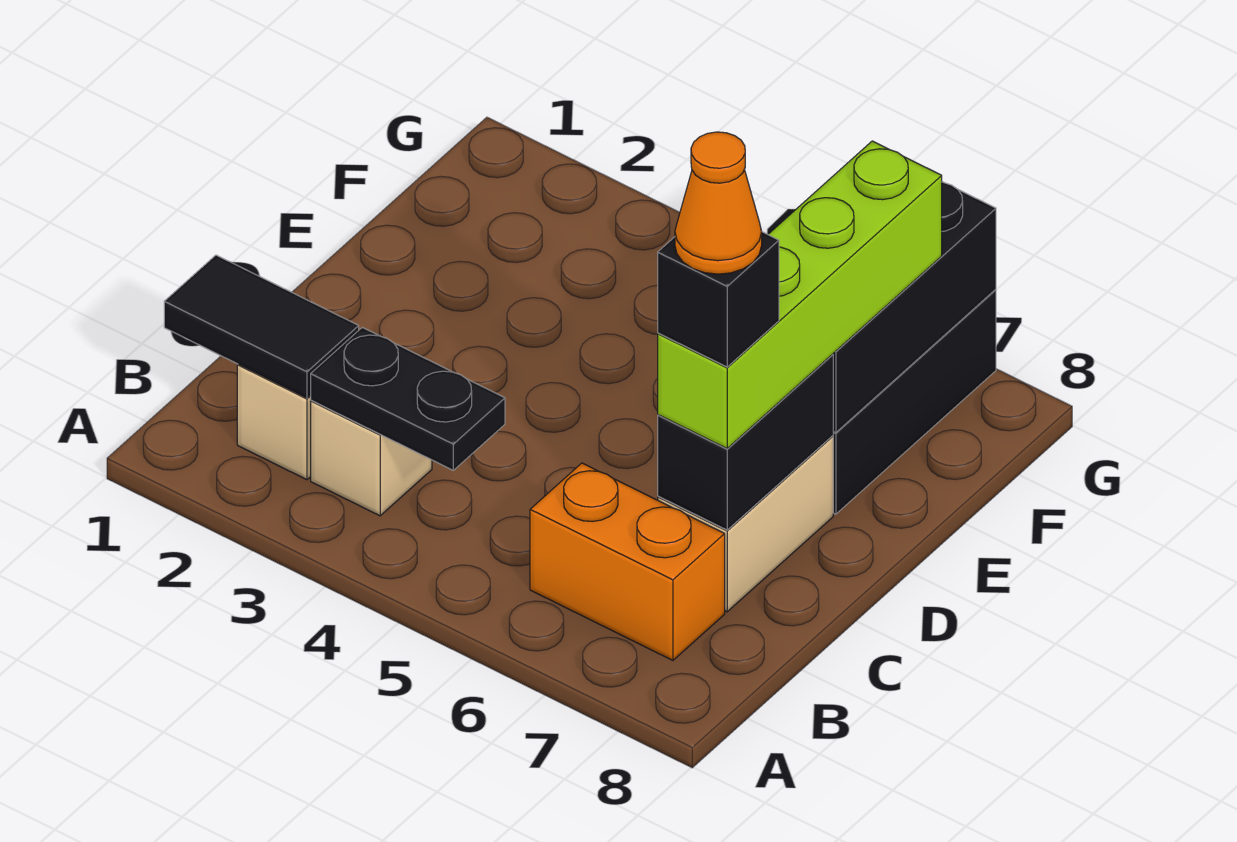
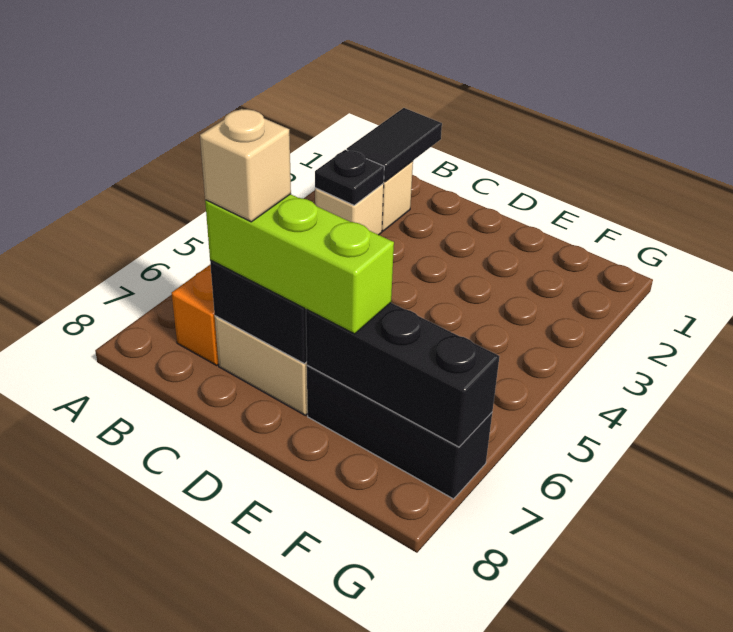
black 1x2 plate [311,327,505,470] -> black 1x1 plate [315,150,384,205]
lime 1x4 brick [658,141,942,448] -> lime 1x3 brick [205,194,394,334]
black 1x1 brick [658,232,779,367] -> tan 1x1 brick [200,109,291,222]
orange 1x1 cone [675,132,762,274] -> none

